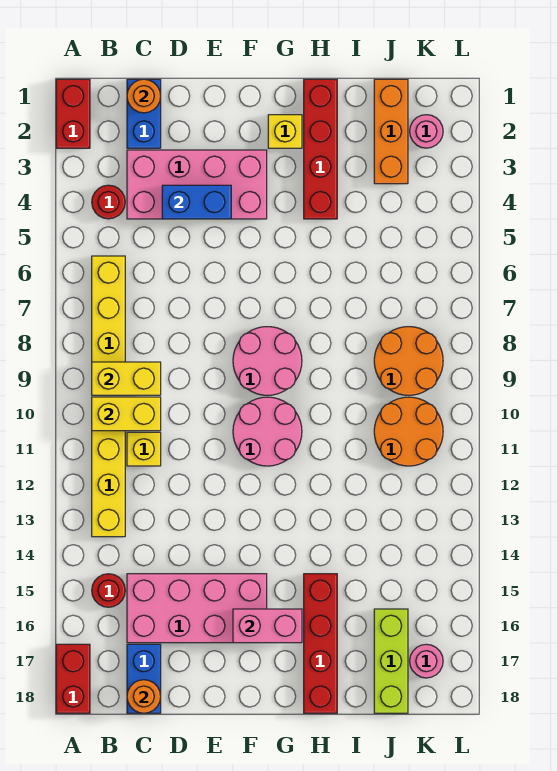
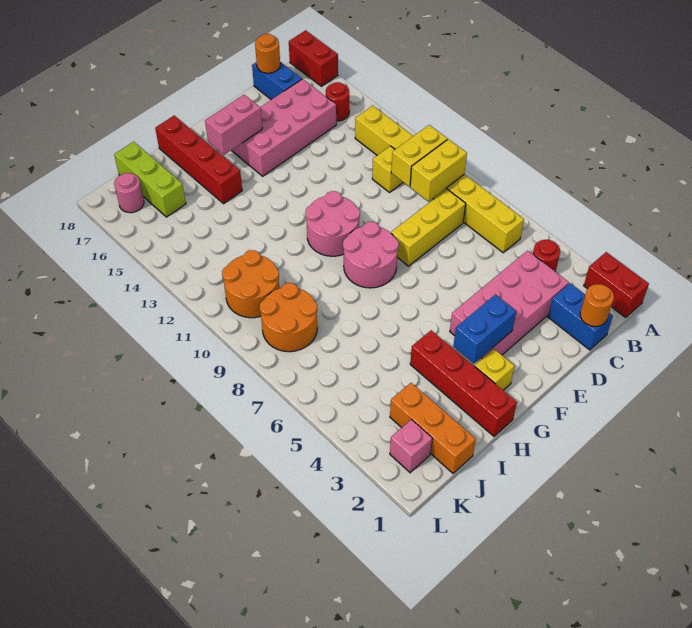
none -> yellow 1x3 brick [391,189,466,266]
blue 1x2 brick [162,185,231,219] -> blue 1x2 brick moved to [453,295,516,364]
pink 1x1 round brick [410,115,443,148] -> pink 1x1 brick [390,420,432,473]

